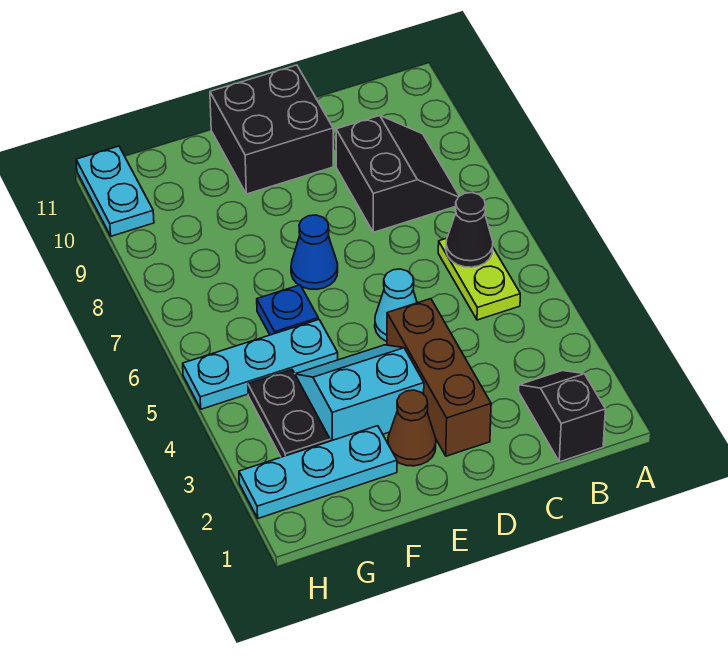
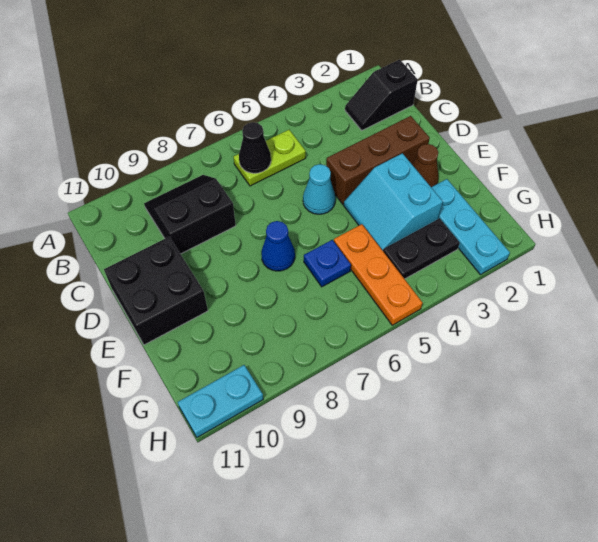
cyan 1x3 plate [183,320,338,409] -> orange 1x3 plate [334,224,423,325]

